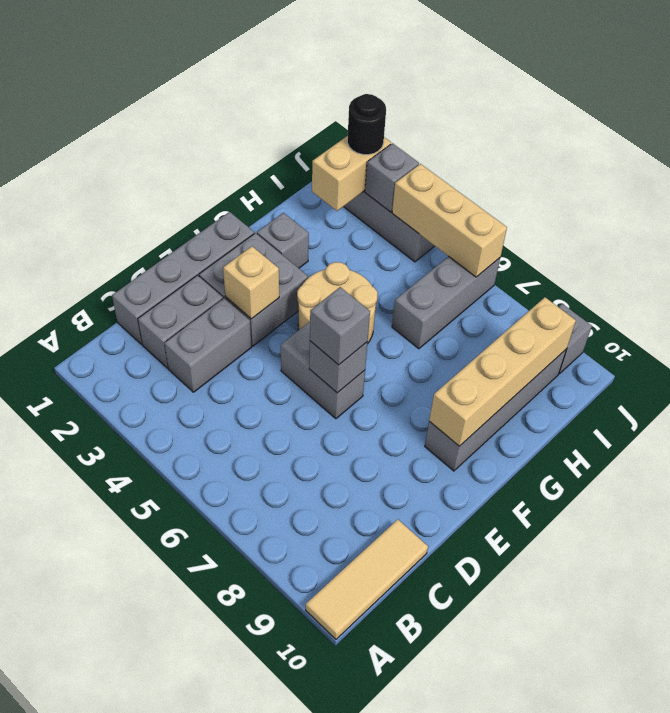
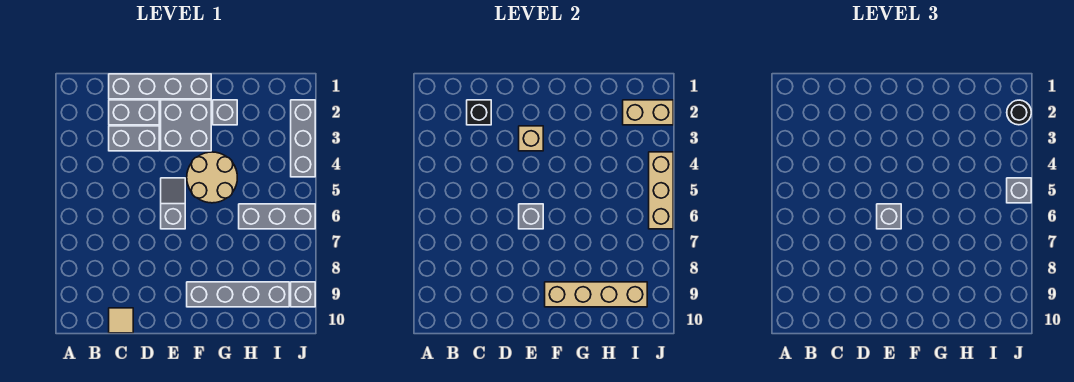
tan 1x3 tile [306,519,428,639] -> tan 1x1 tile [109,308,133,333]
none -> black 1x1 brick [467,100,491,125]
grey 1x2 brick [281,323,365,419] -> grey 1x2 slope [161,178,185,229]
grey 1x1 brick [365,143,419,212] -> grey 1x1 brick moved to [1007,178,1031,203]

